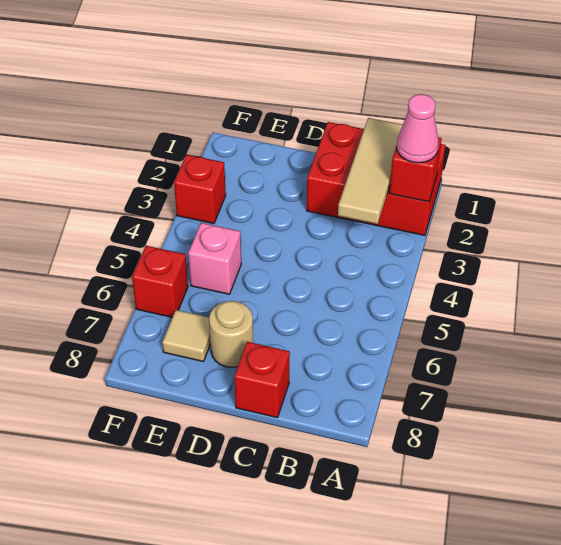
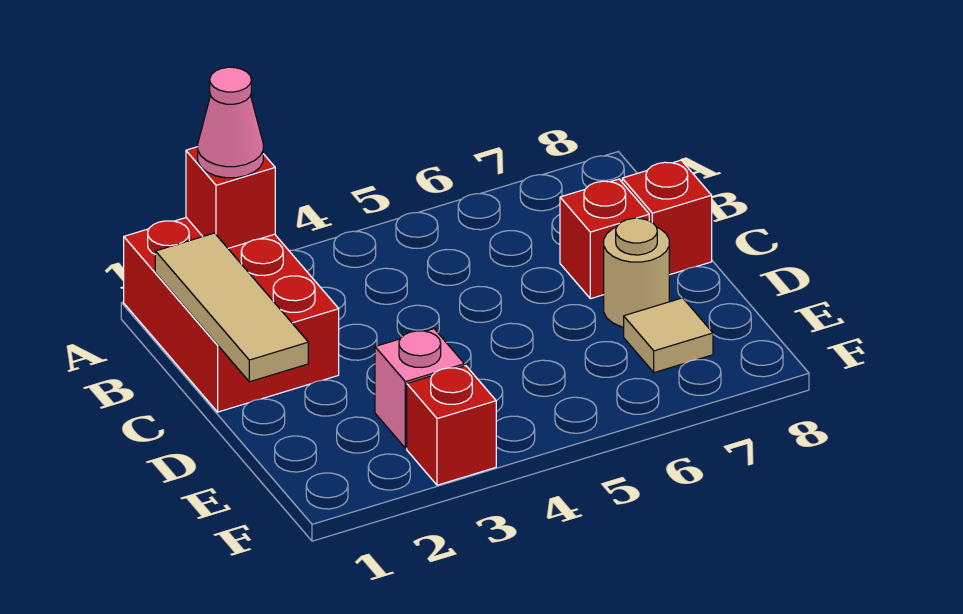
tan 1x3 tile [338,118,403,224] -> tan 1x3 tile turned to [155,233,308,382]
pink 1x1 brick [188,223,241,294] -> pink 1x1 brick moved to [375,329,464,448]
red 1x1 brick [132,246,188,317] -> red 1x1 brick moved to [560,179,649,299]

